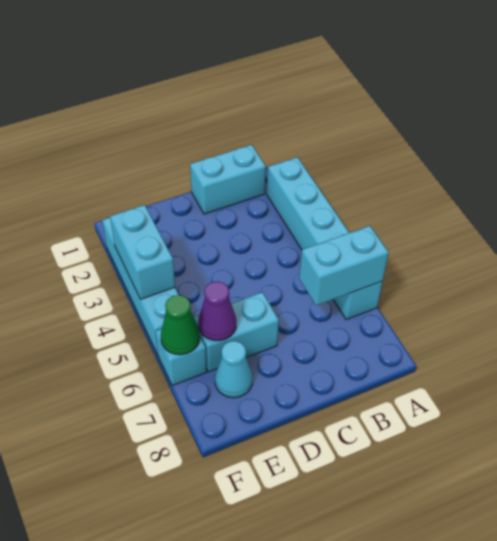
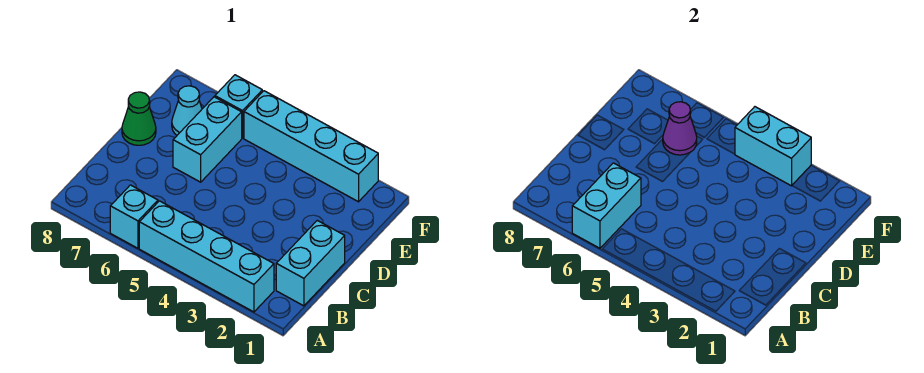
green 1x1 cone [161,295,200,355] -> green 1x1 cone moved to [122,92,156,145]

